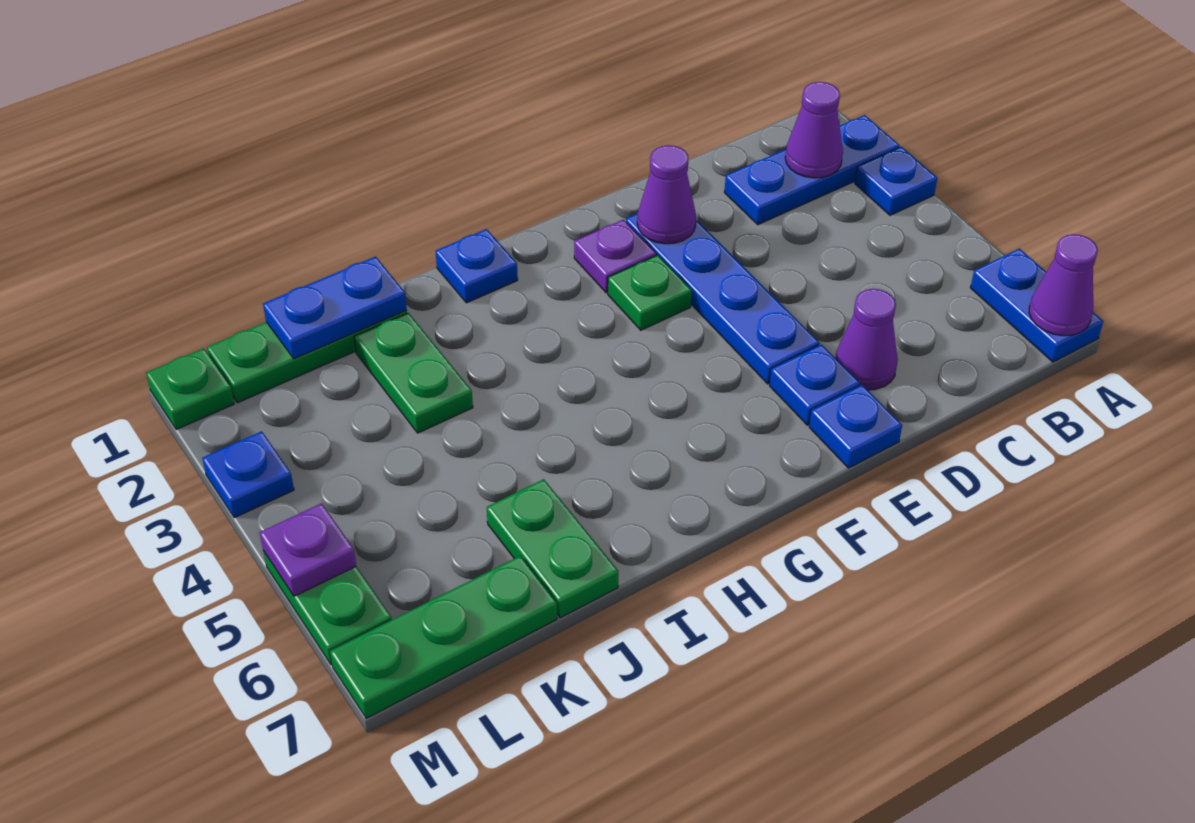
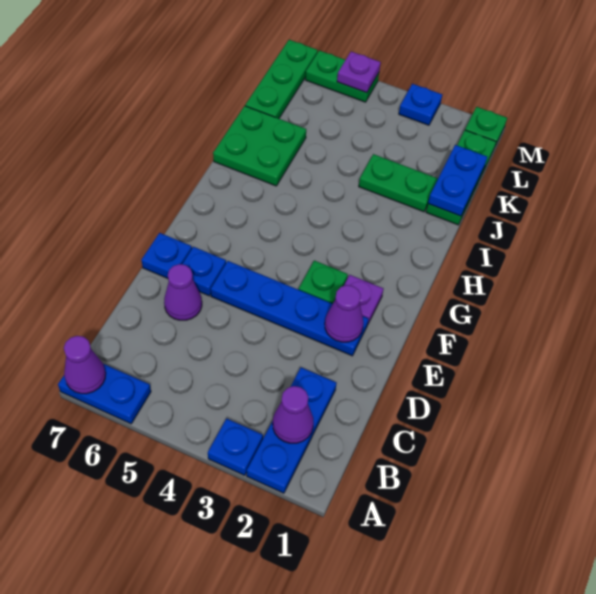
blue 1x1 plate [436,229,518,303] -> none
green 1x2 plate [487,479,619,618] -> green 2x2 plate [213,106,306,186]

